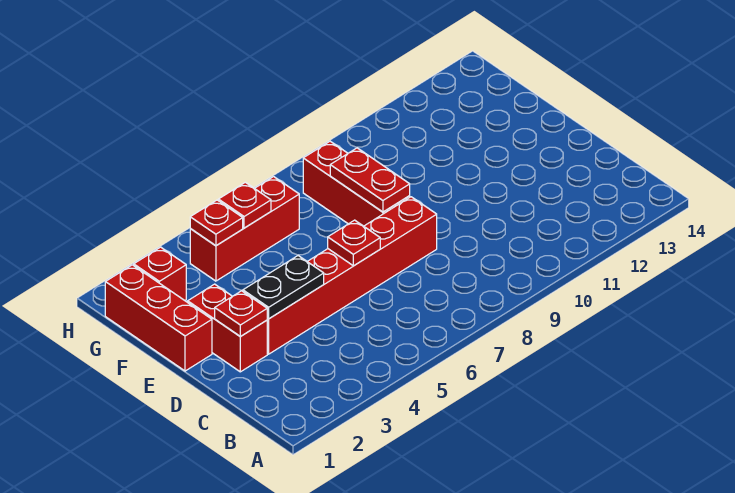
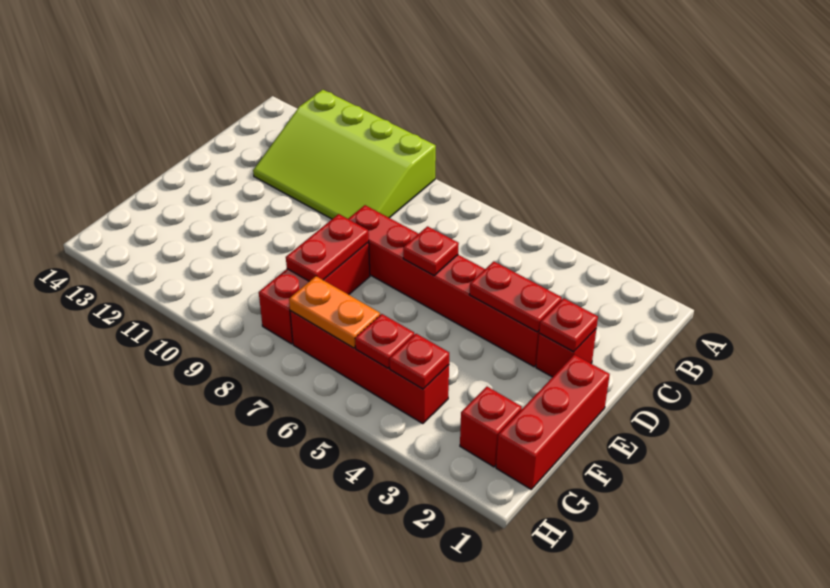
none -> lime 3x4 slope [253,90,436,219]
red 1x2 brick [188,284,267,372] -> red 1x1 brick [536,329,596,377]
black 1x2 plate [243,256,324,319] -> red 1x2 plate [469,261,562,332]
red 1x3 brick [190,177,299,281] -> red 1x4 brick [290,311,449,424]
none -> orange 1x2 plate [289,276,380,348]

